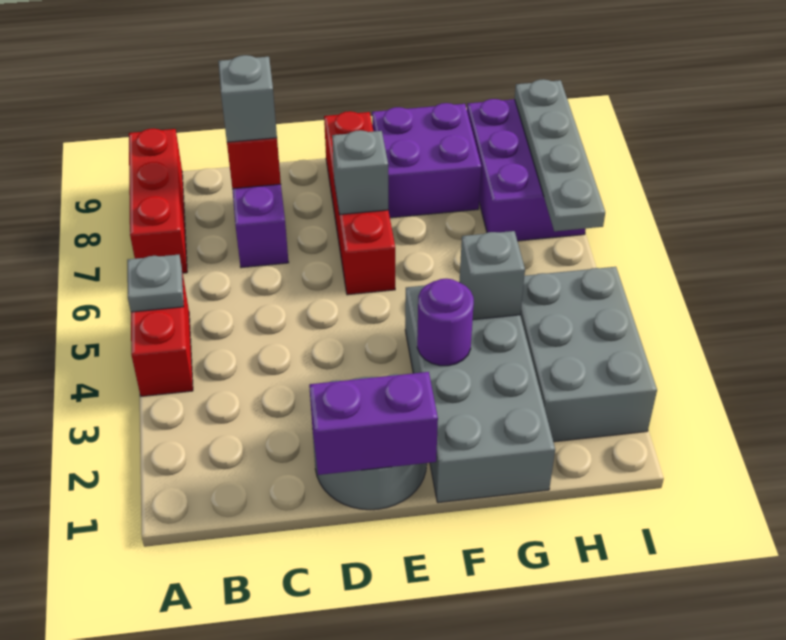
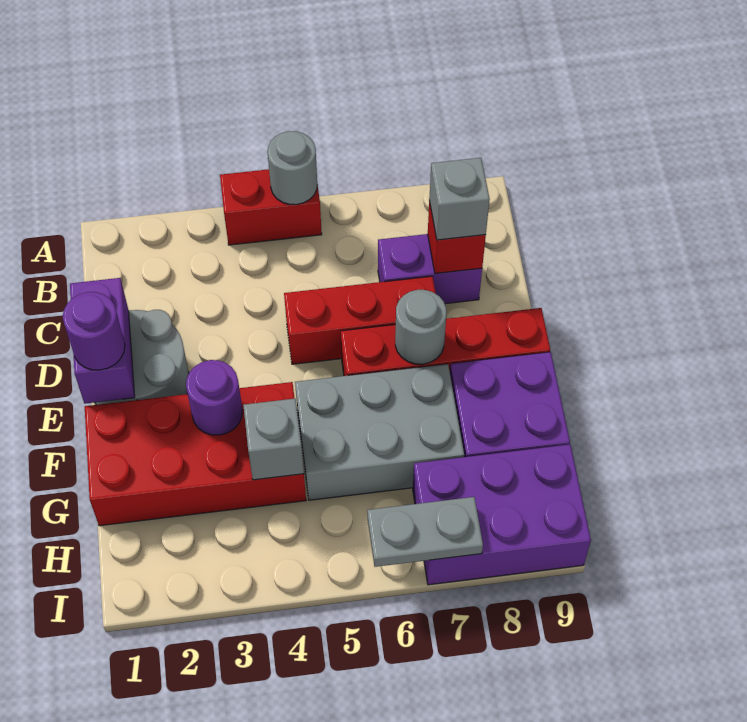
grey 1x1 plate [127,255,184,312] -> grey 1x1 round brick [268,131,317,205]
red 1x3 brick [129,129,187,273] -> red 1x3 brick moved to [284,276,436,364]
none -> purple 1x1 round brick [63,292,125,370]
grey 1x1 brick [332,130,388,215] -> grey 1x1 round brick [395,290,446,364]
grey 2x4 brick [405,285,555,503] -> red 2x4 brick [85,382,306,526]
grey 2x3 brick [520,267,657,442] -> grey 2x3 brick moved to [295,364,464,500]
grey 1x4 plate [515,79,605,231] -> grey 1x2 plate [367,497,483,567]

